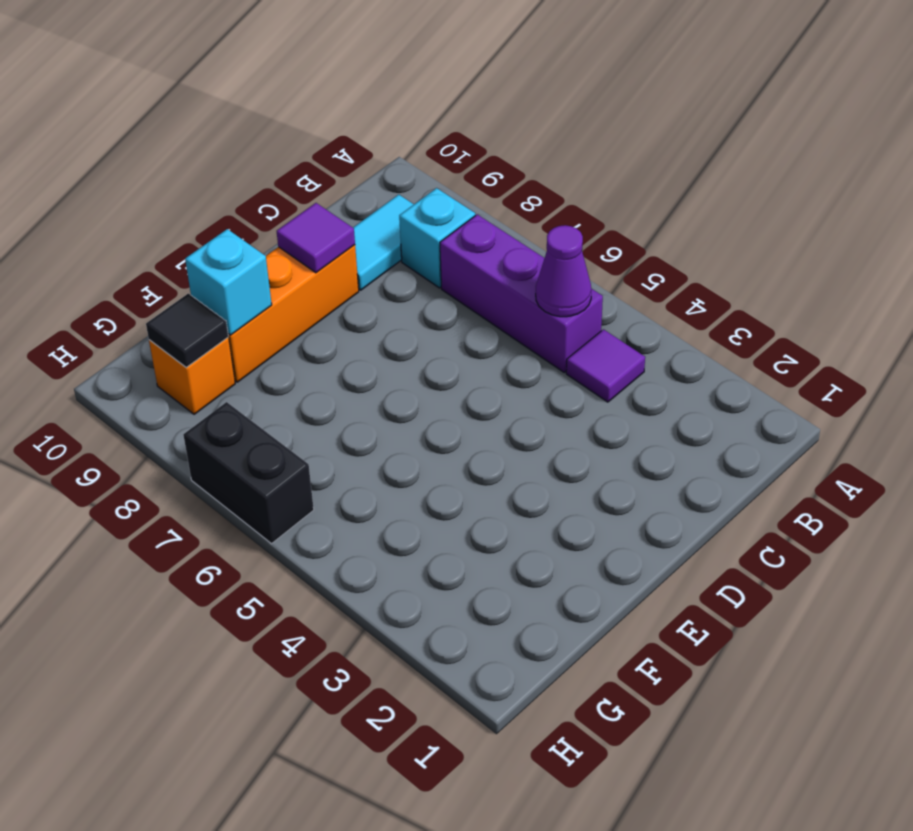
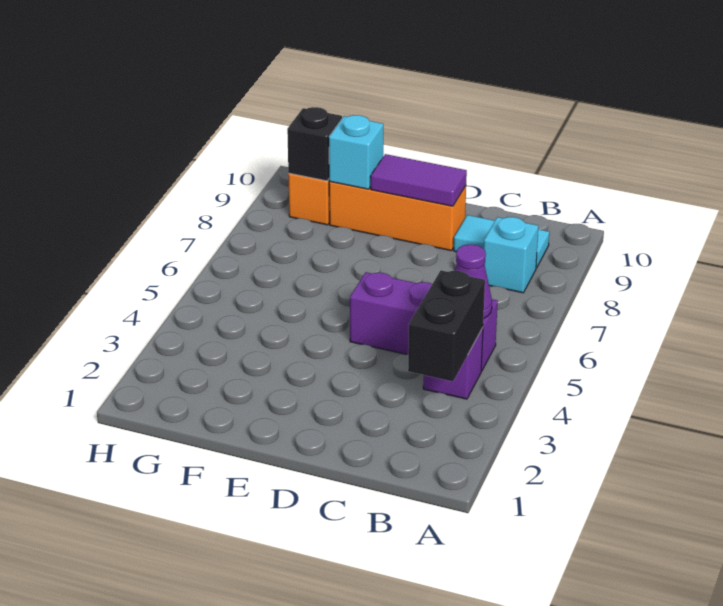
purple 1x1 tile [566,329,645,402] -> purple 1x1 brick [423,328,483,399]
purple 1x3 brick [440,214,603,372] -> purple 1x3 brick turned to [350,272,498,371]
purple 1x1 tile [277,203,355,273] -> purple 1x2 tile [371,154,467,206]
black 1x1 tile [146,293,228,368] -> black 1x1 brick [287,107,342,181]
black 1x2 brick [183,402,314,544] -> black 1x2 brick moved to [408,270,485,381]

